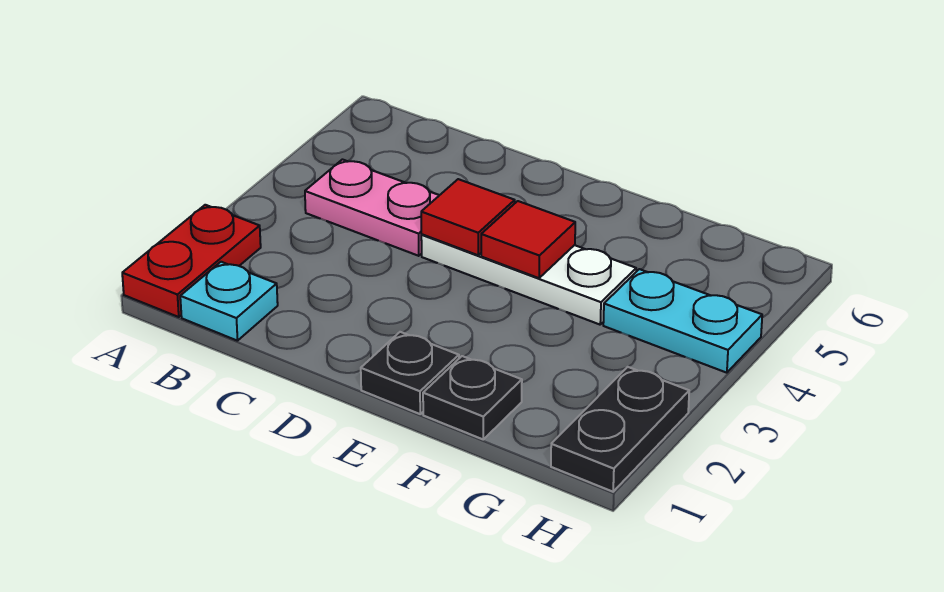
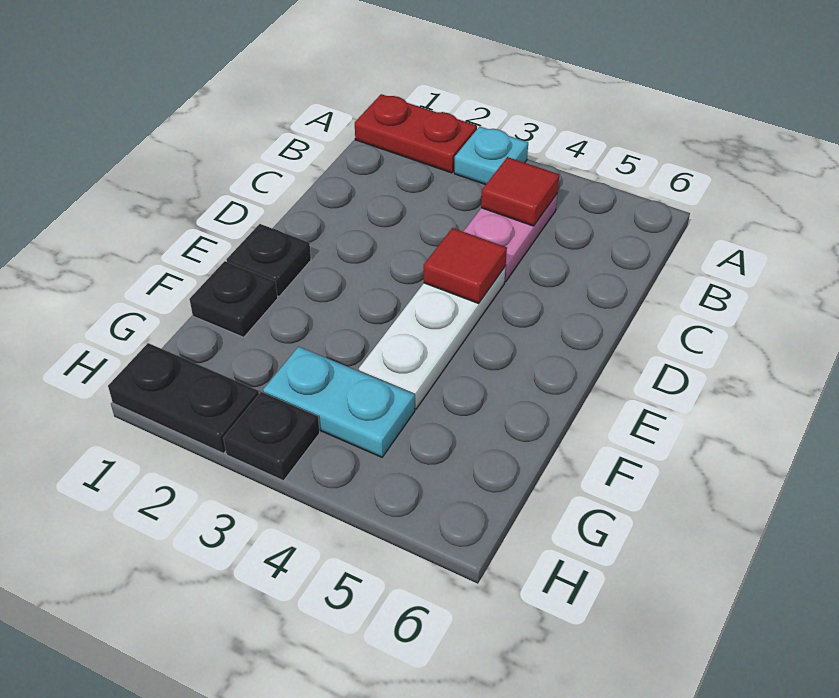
cyan 1x1 plate [180,262,278,341] -> cyan 1x1 plate moved to [454,126,528,185]
red 1x1 tile [481,201,575,278] -> red 1x1 tile moved to [481,157,559,226]
cyan 1x2 plate [603,269,762,373] -> cyan 1x2 plate turned to [263,347,415,457]
none -> black 1x1 plate [223,392,320,481]

